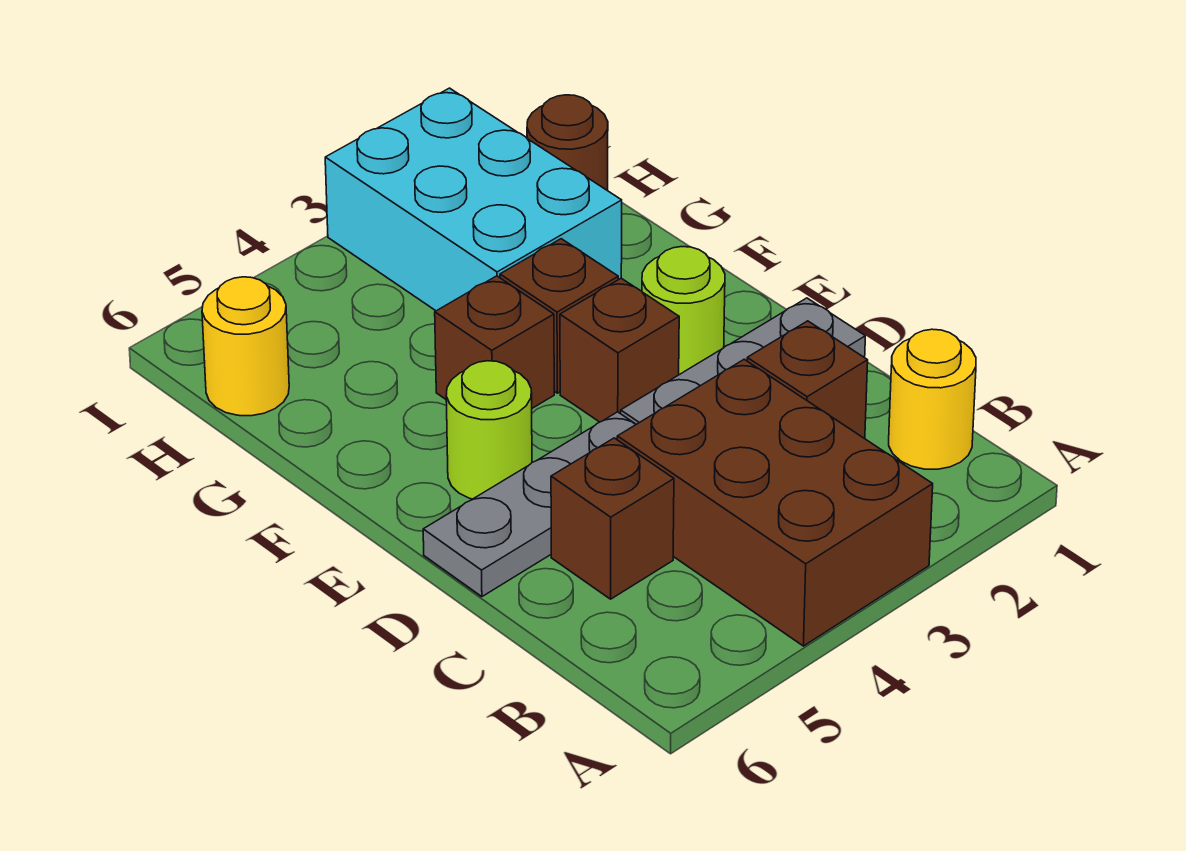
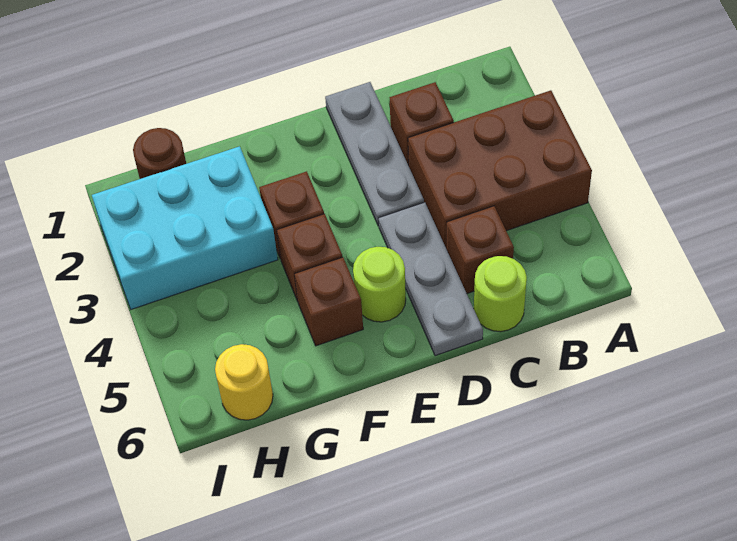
yellow 1x1 round brick [889,329,976,469] -> none
lime 1x1 round brick [642,247,725,375] -> lime 1x1 round brick moved to [474,256,527,332]
brown 1x1 brick [560,278,679,422] -> brown 1x1 brick moved to [295,257,363,346]

